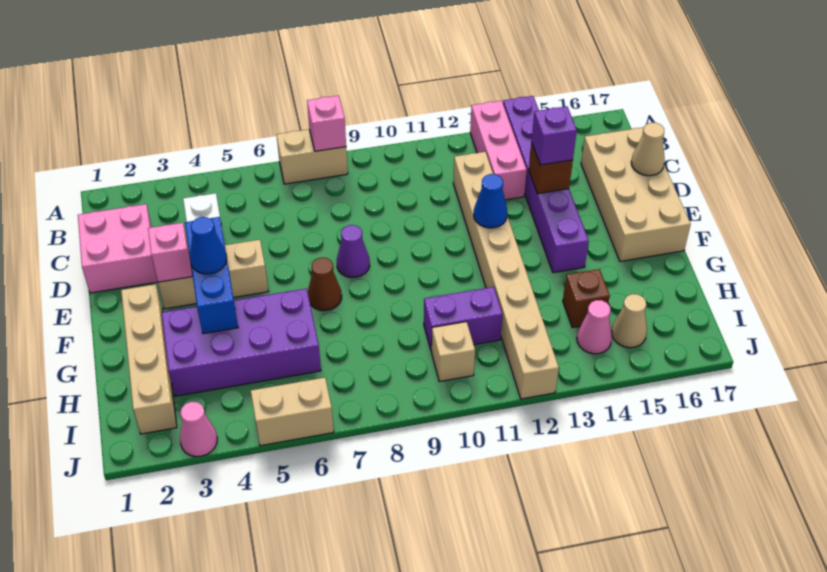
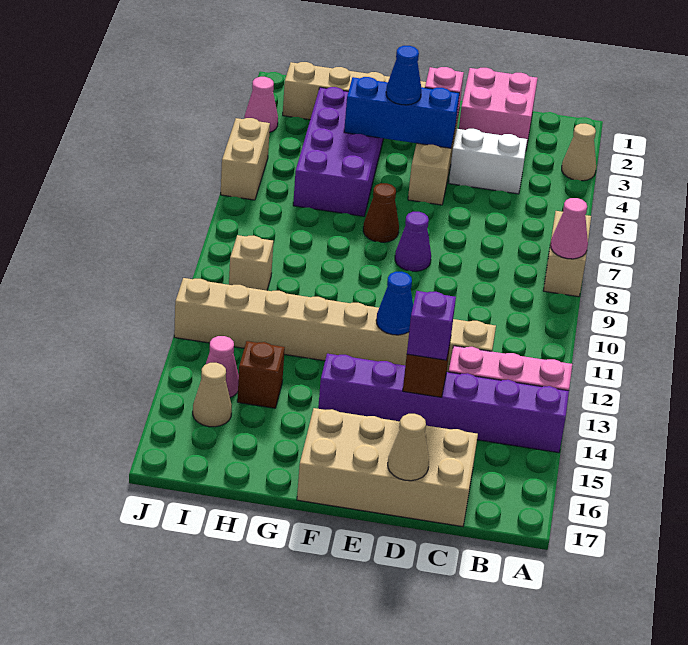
none -> tan 1x1 cone [562,124,596,181]
pink 1x1 brick [307,96,346,151] -> pink 1x1 cone [551,198,588,259]
purple 1x2 brick [424,287,503,352] -> none

